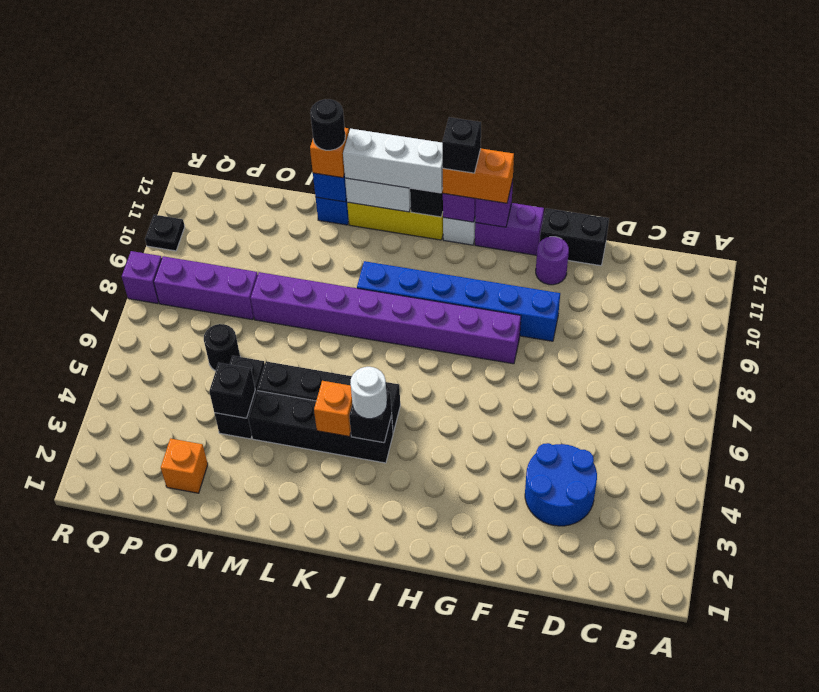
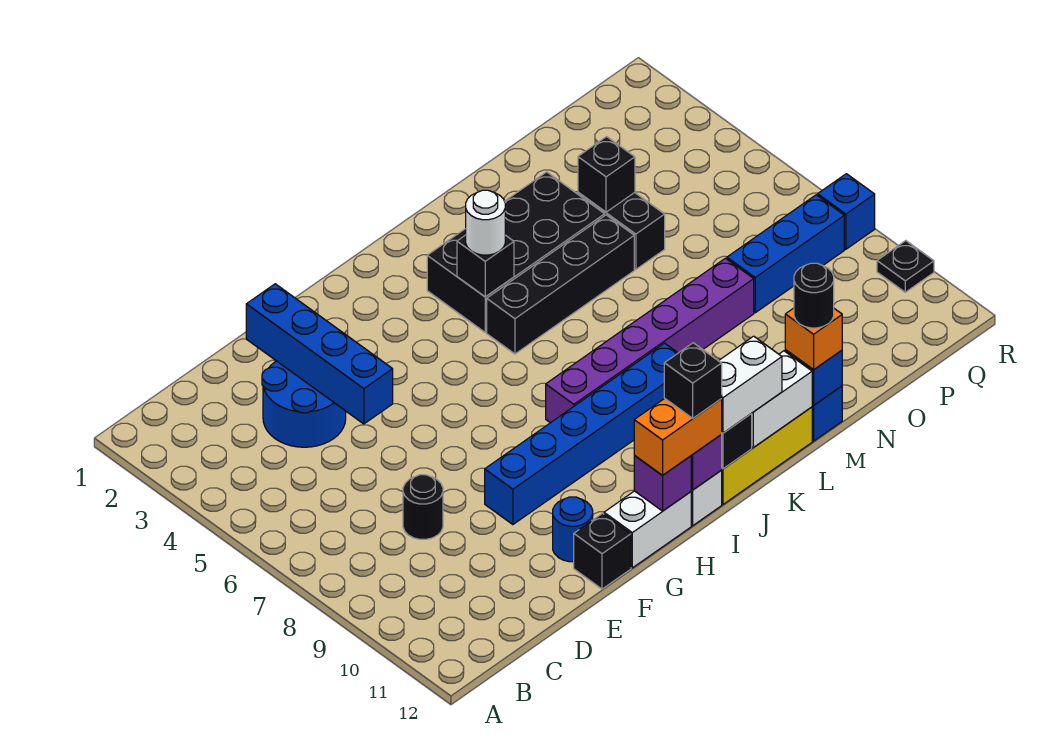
none -> blue 1x4 brick [246,284,393,424]
black 1x2 brick [540,208,609,266] -> black 1x1 brick [574,513,631,589]
purple 1x1 round brick [536,237,569,285] -> blue 1x1 round brick [553,497,593,562]
purple 1x8 brick [251,272,521,364] -> purple 1x6 brick [546,258,754,423]
purple 1x2 brick [475,203,544,255] -> white 1x2 brick [604,491,691,568]
black 1x4 brick [248,391,393,463] -> black 2x4 brick [427,172,605,332]
white 1x3 brick [343,129,443,193] -> white 1x2 brick [719,336,782,433]
orange 1x1 brick [314,381,352,437] -> none
orange 1x1 brick [161,438,208,493] -> none
black 1x1 round brick [204,324,240,371] -> black 1x1 round brick moved to [403,475,443,539]
purple 1x3 brick [154,256,258,320] -> blue 1x3 brick [727,195,844,313]
purple 1x1 brick [122,251,162,304] -> blue 1x1 brick [818,174,875,249]

